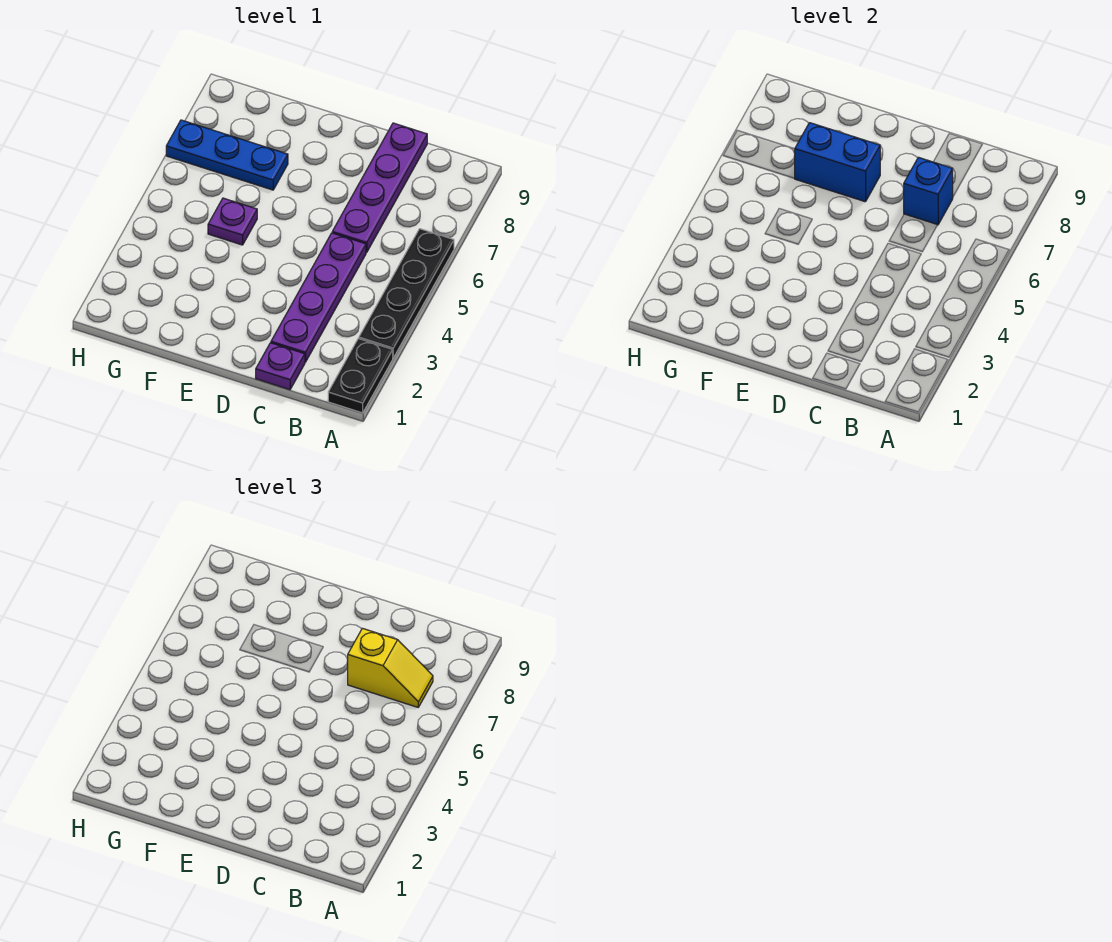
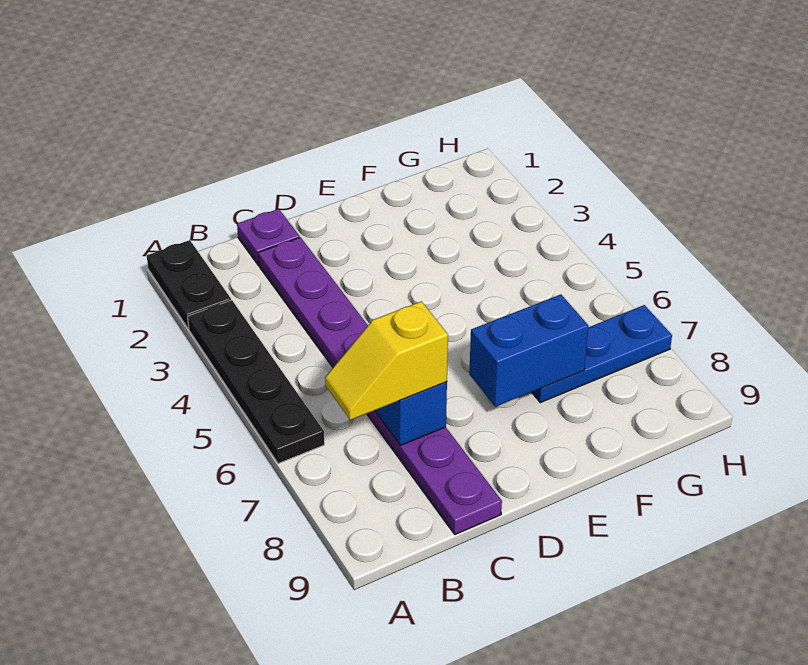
purple 1x1 plate [208,198,257,245] -> none

